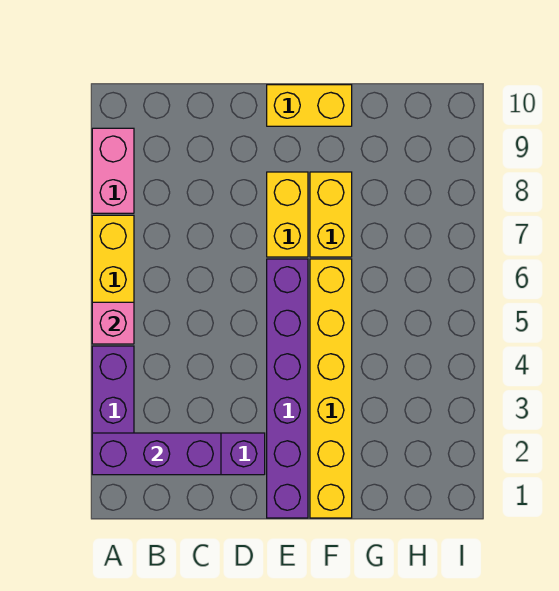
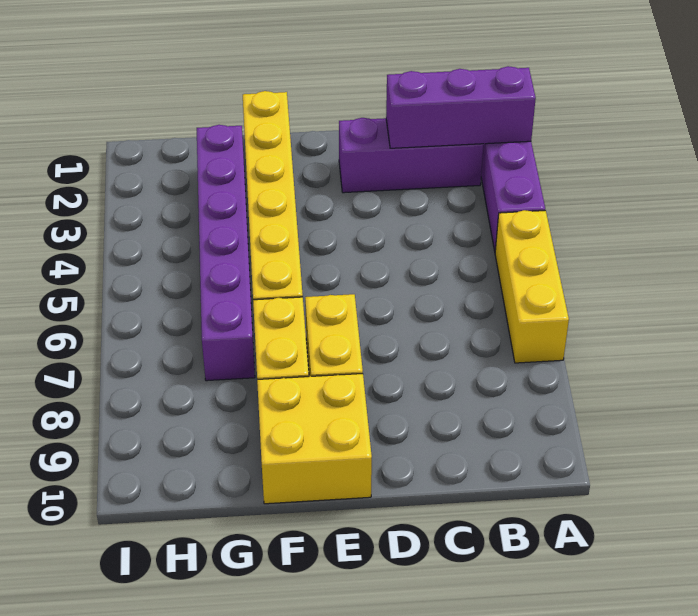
pink 1x1 brick [92,302,134,344] -> none
pink 1x2 brick [92,128,134,213] -> none
purple 1x6 brick [267,259,308,518] -> purple 1x6 brick moved to [197,125,255,381]
yellow 1x2 brick [267,85,352,126] -> yellow 2x2 brick [257,374,372,504]

